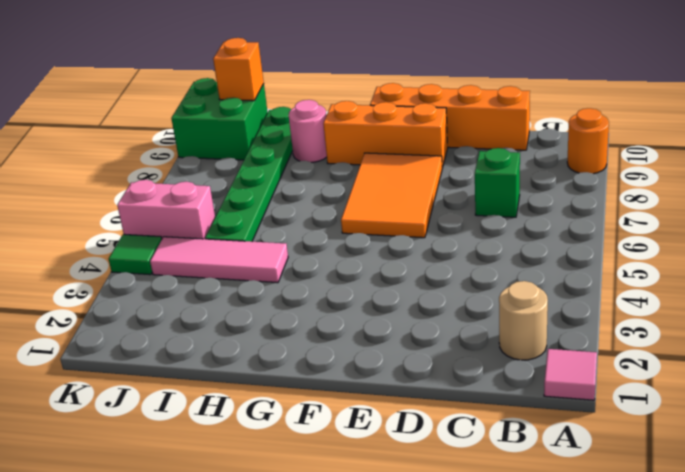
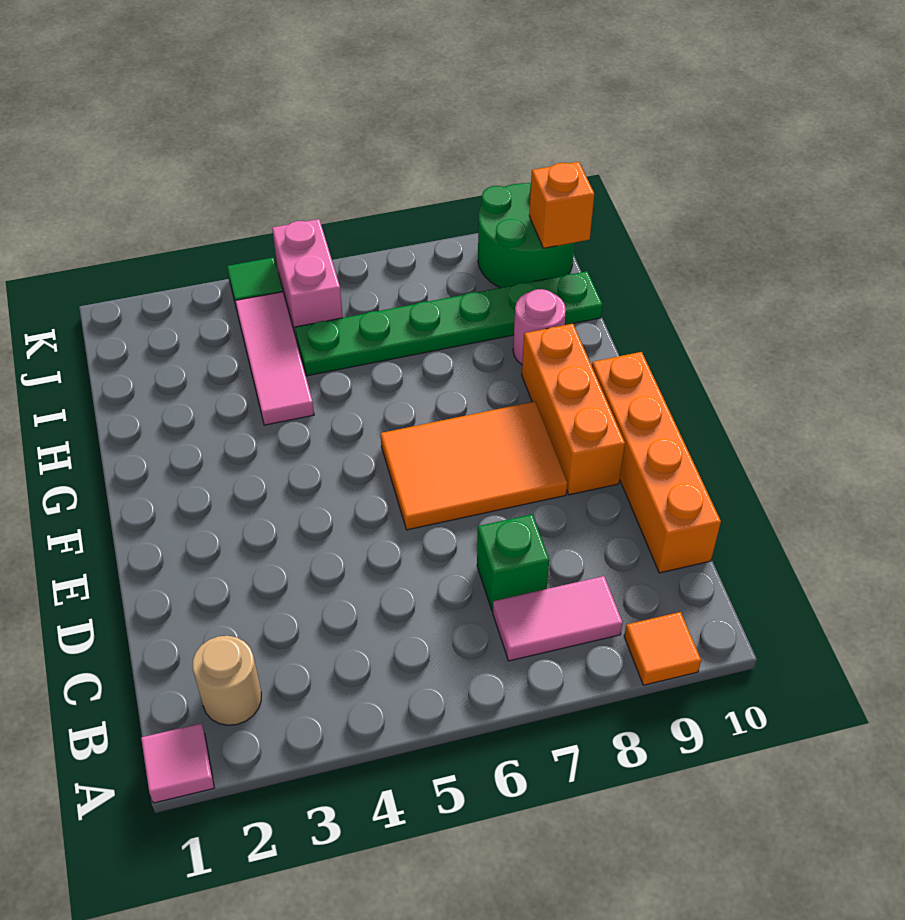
orange 1x1 round brick [567,108,609,174] -> orange 1x1 tile [624,612,701,685]
none -> pink 1x2 tile [493,576,623,661]
green 2x2 brick [171,78,268,160] -> green 2x2 round brick [478,183,574,288]

